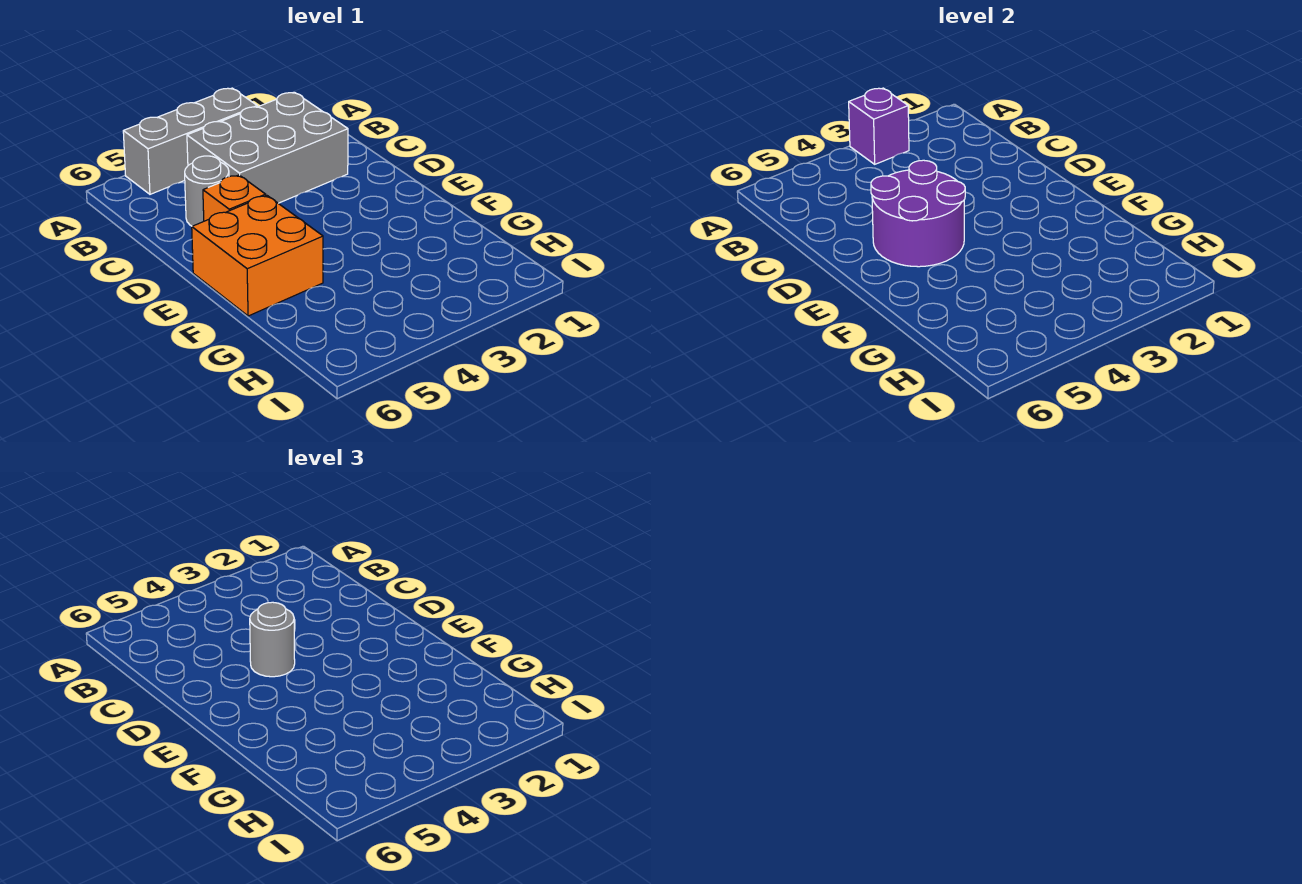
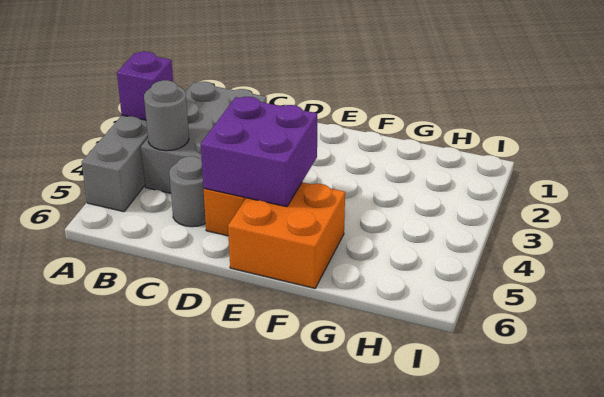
purple 2x2 round brick [871,160,965,267] -> purple 2x2 brick [201,97,317,207]
grey 1x1 round brick [250,602,295,677] -> grey 1x1 round brick moved to [144,80,189,151]

